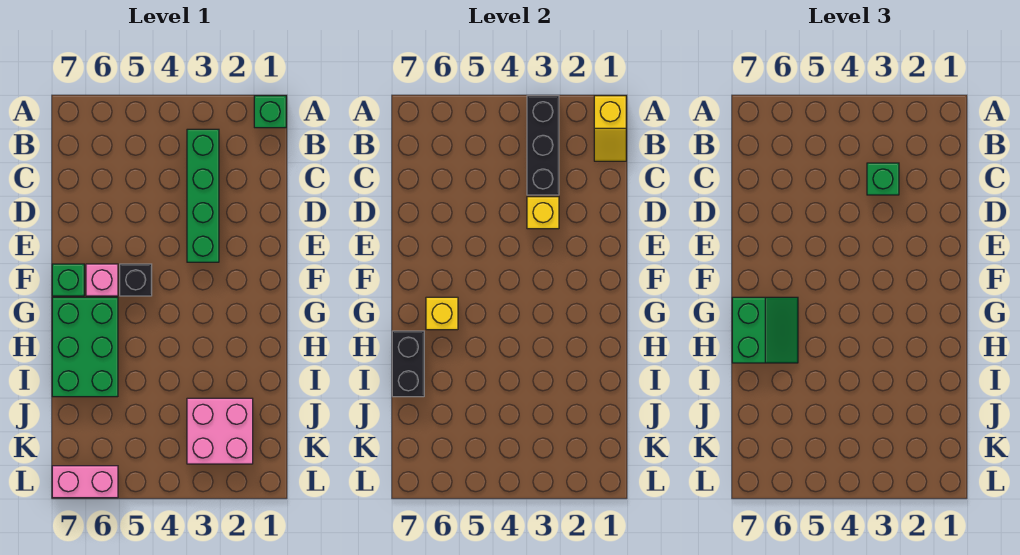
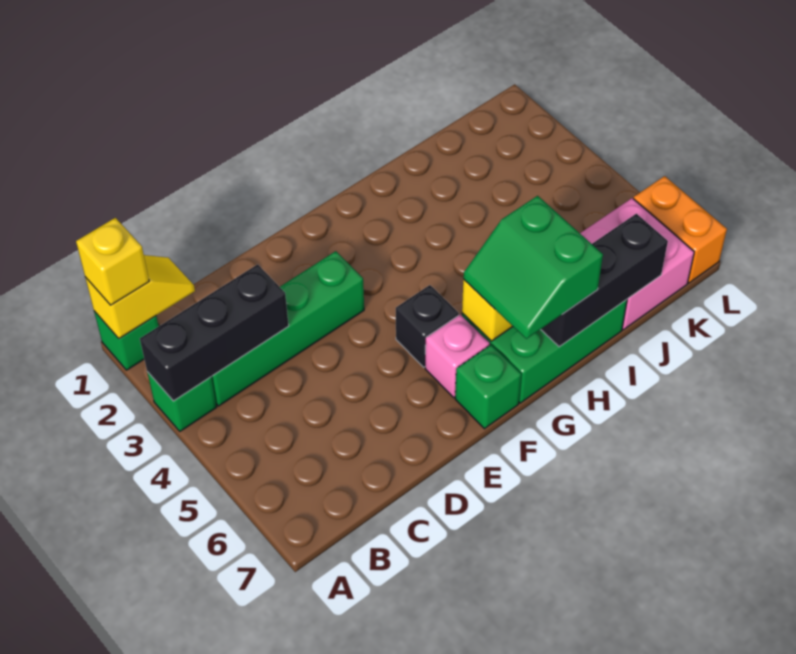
green 1x1 brick [867,163,899,195] -> green 1x1 brick moved to [147,372,217,431]
yellow 1x1 brick [527,197,559,229] -> yellow 1x1 brick moved to [76,218,149,305]
green 2x2 slope [732,297,798,363] -> green 2x2 slope turned to [463,196,603,339]
black 1x2 brick [392,331,424,397] -> black 1x3 brick [541,214,668,347]
pink 2x2 brick [187,398,253,464] -> pink 2x2 brick moved to [580,198,694,330]
pink 1x2 brick [52,466,118,498] -> orange 1x2 brick [634,176,727,283]

